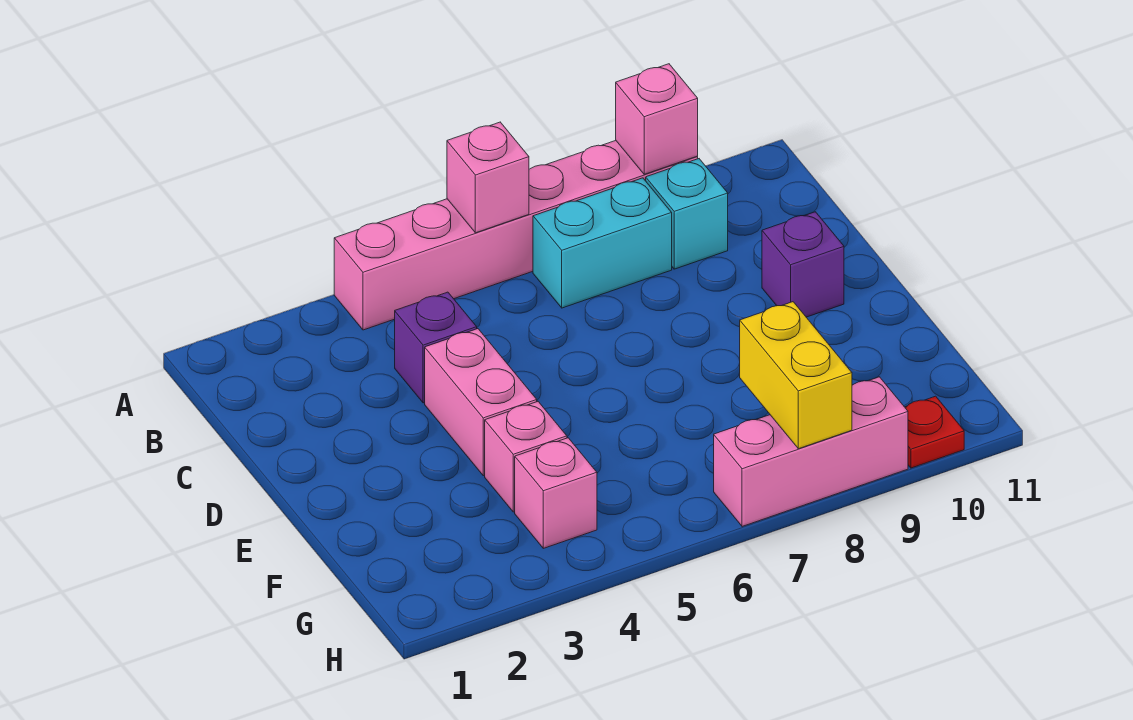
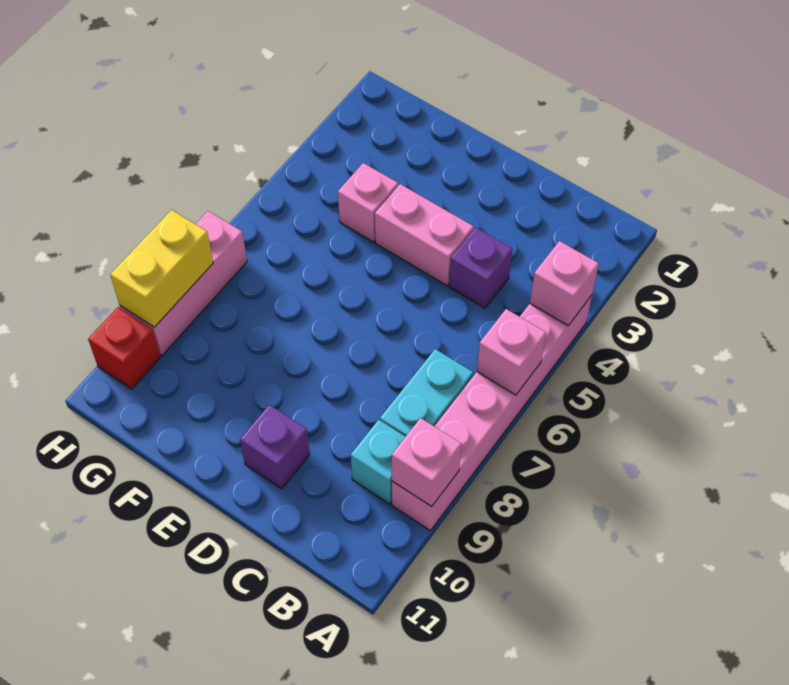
pink 1x1 brick [515,438,597,548] -> pink 1x1 brick moved to [530,241,599,326]
yellow 1x2 brick [740,302,852,449] -> yellow 1x2 brick turned to [110,210,213,327]
red 1x1 plate [905,396,964,468] -> red 1x1 brick [88,307,161,389]

